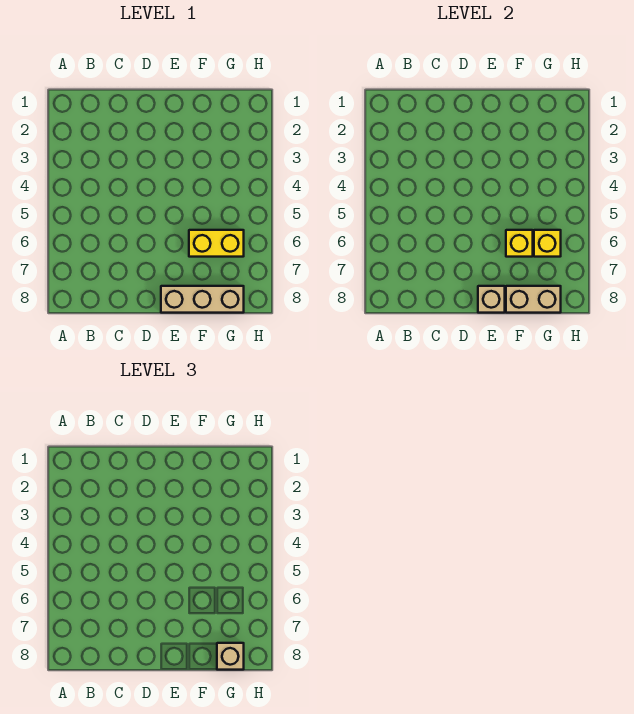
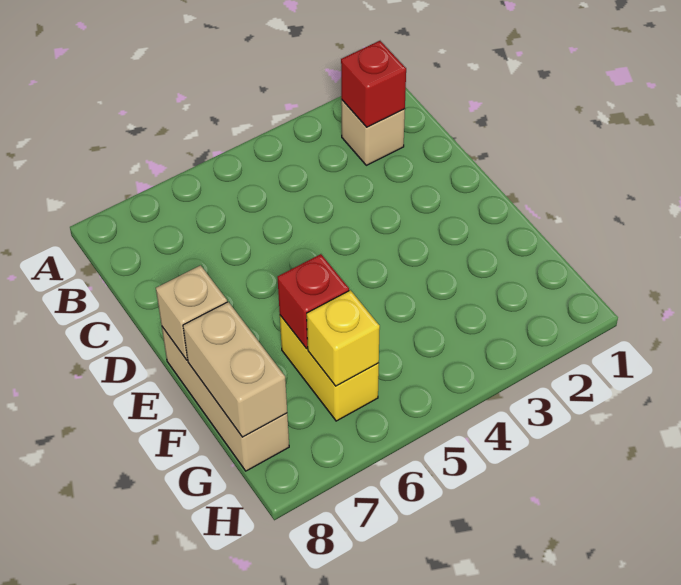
none -> red 1x1 brick [341,41,406,127]
yellow 1x1 brick [506,230,533,257] -> red 1x1 brick [277,254,349,349]
tan 1x1 brick [217,643,244,670] -> tan 1x1 brick moved to [341,100,405,165]

